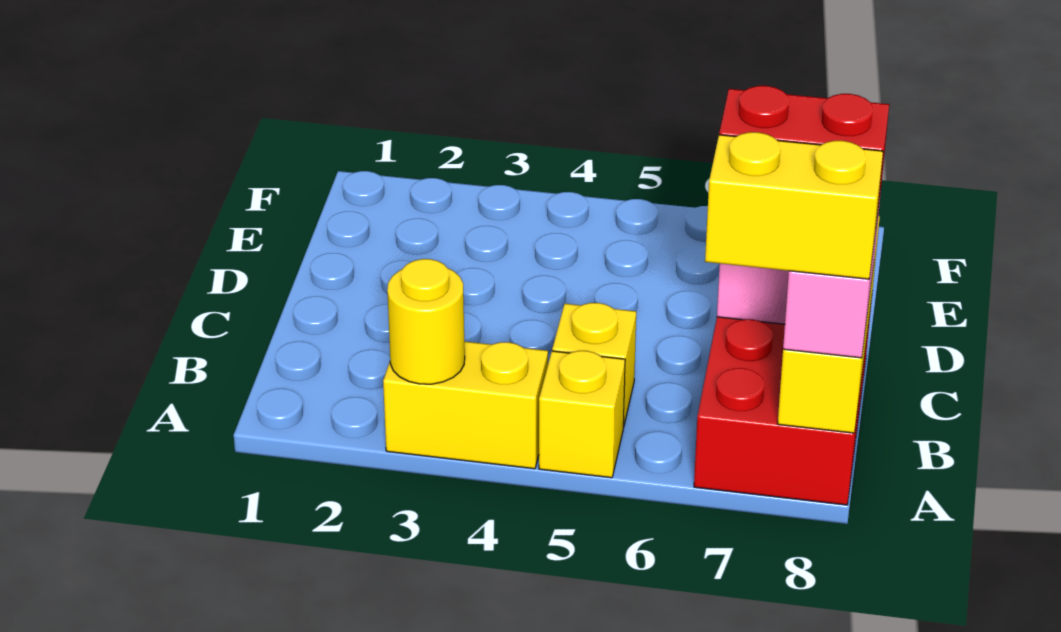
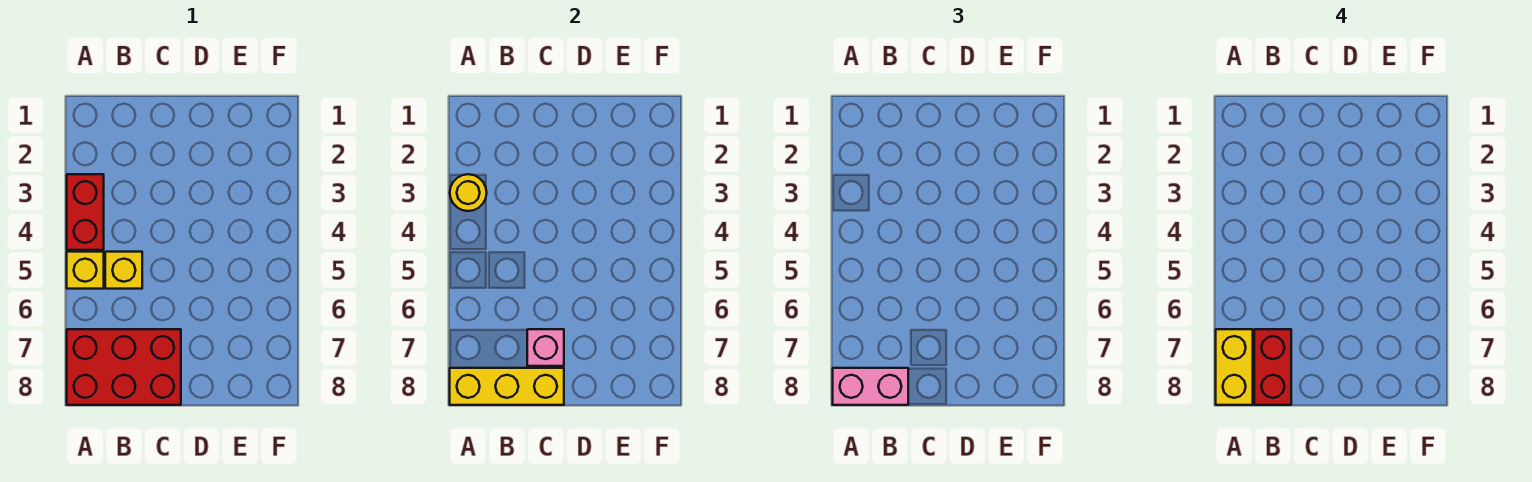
yellow 1x2 brick [383,341,548,469] -> red 1x2 brick [67,174,104,250]

